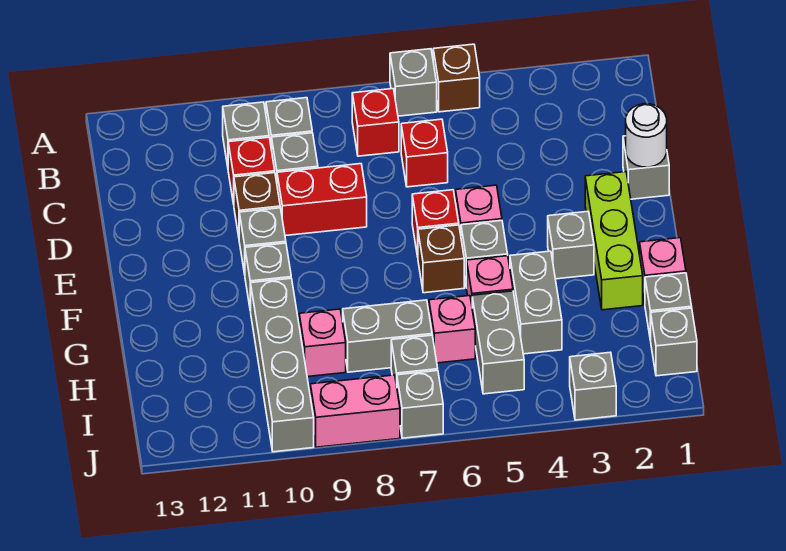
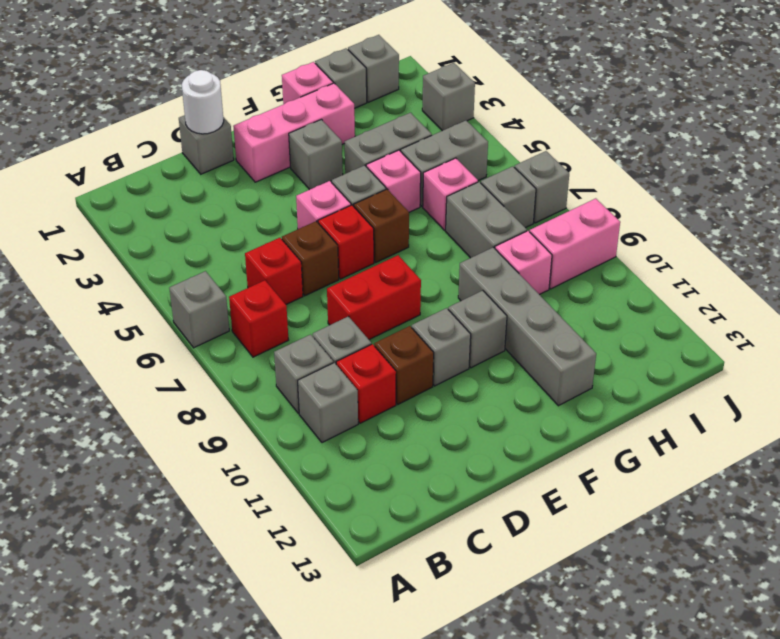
brown 1x1 brick [433,44,480,112] -> brown 1x1 brick moved to [282,221,339,296]
red 1x2 brick [277,164,367,236] -> red 1x2 brick turned to [327,255,421,340]
lime 1x3 brick [585,172,643,310] -> pink 1x3 brick [233,83,355,182]
grey 1x4 brick [251,278,314,452] -> grey 1x4 brick turned to [458,247,596,406]
pink 1x2 brick [310,375,400,447] -> pink 1x2 brick turned to [530,198,620,289]

